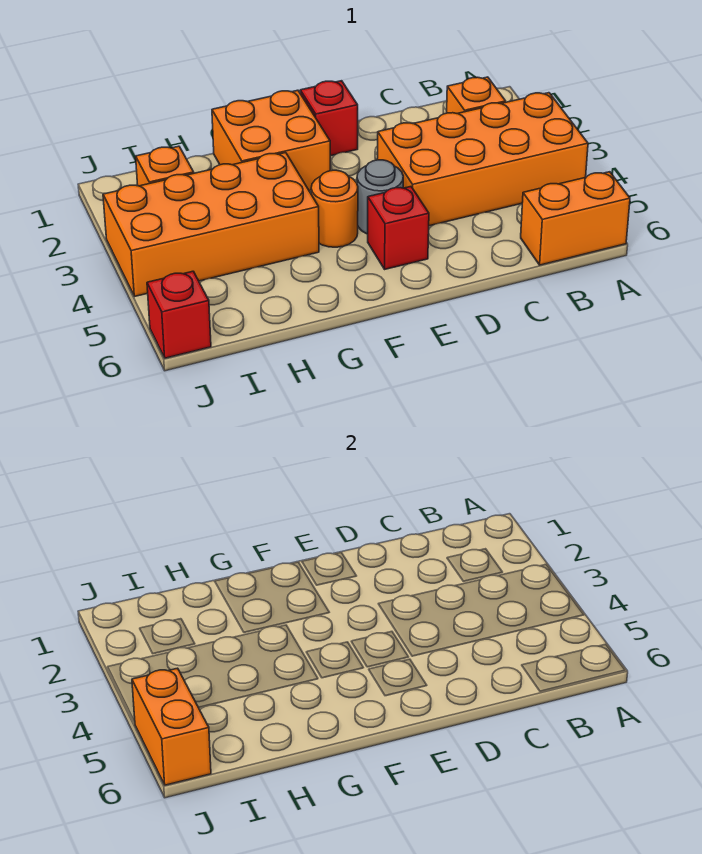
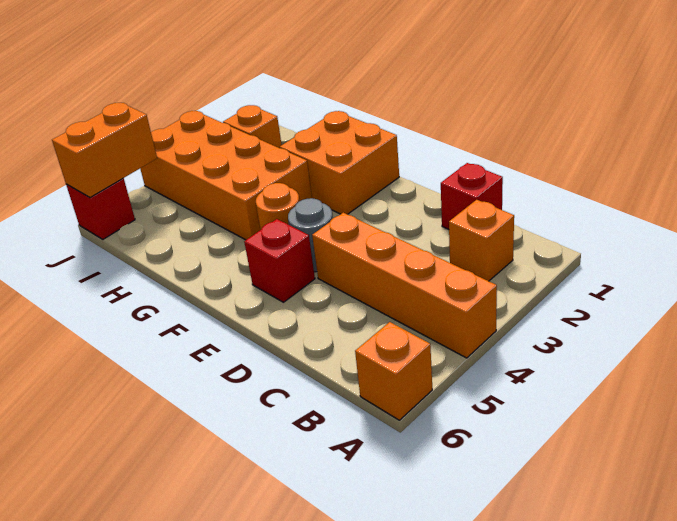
orange 2x4 brick [377,93,588,226] -> orange 1x4 brick [312,213,497,358]
orange 1x2 brick [521,172,630,265] -> orange 1x1 brick [355,322,432,420]
red 1x1 brick [300,81,358,156] -> red 1x1 brick moved to [441,163,503,229]

